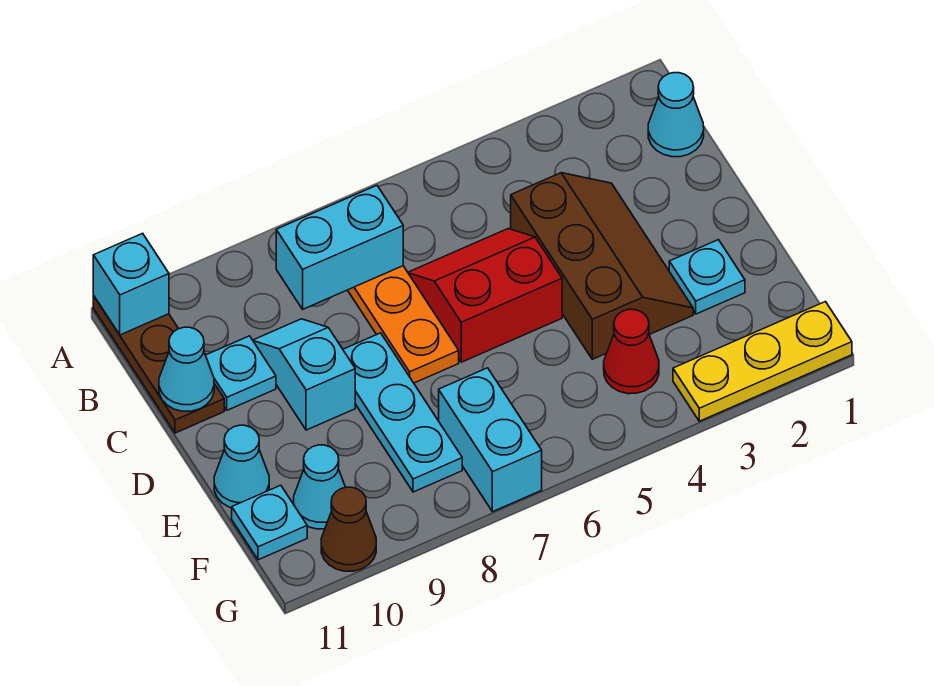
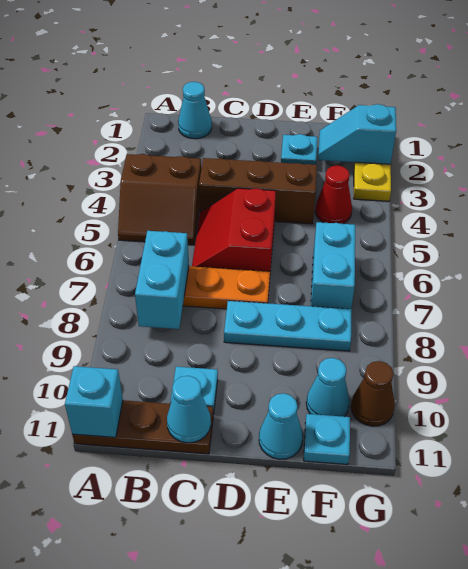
none -> brown 2x2 slope [118,154,202,245]
cyan 1x2 slope [253,319,355,430] -> cyan 1x2 slope moved to [318,104,396,164]
cyan 1x2 brick [439,368,542,512] -> cyan 1x2 brick turned to [311,222,355,309]

